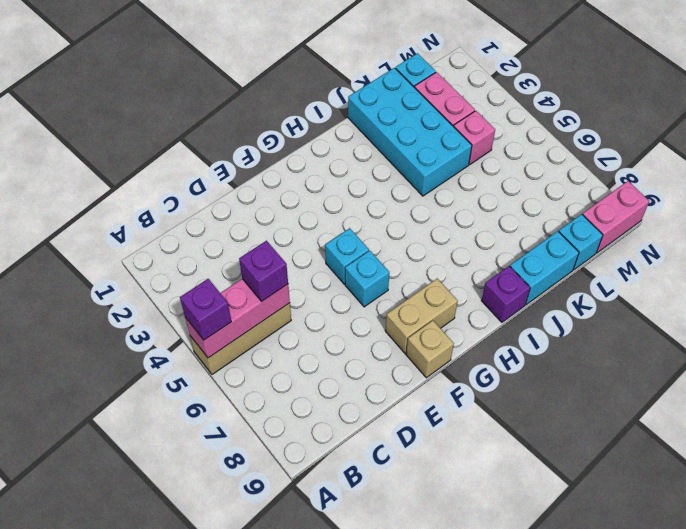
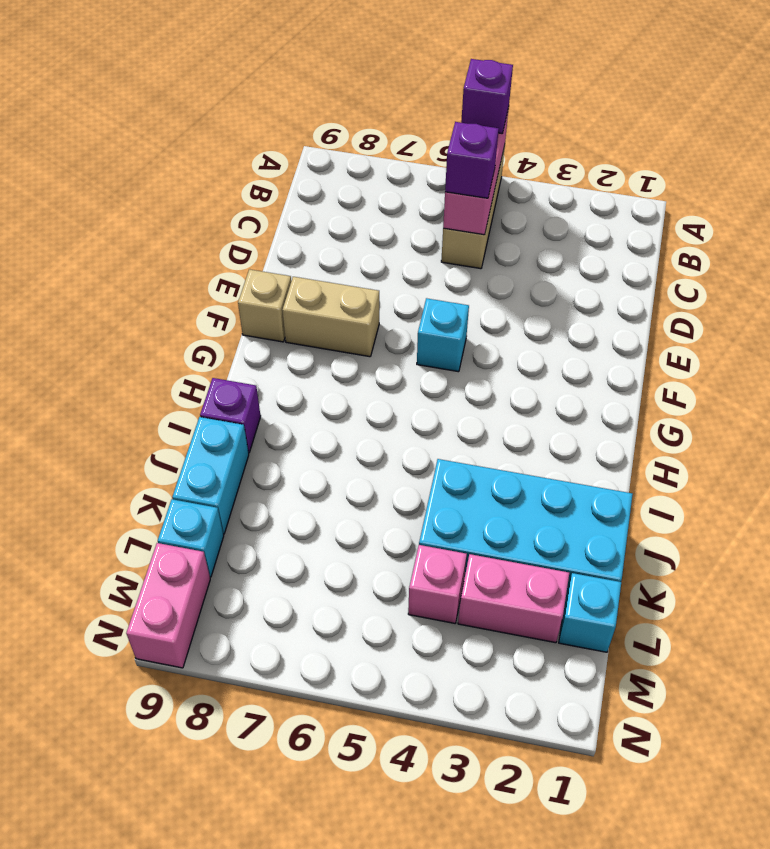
cyan 1x1 brick [345,251,389,307] -> none
tan 1x2 brick [385,279,458,354] -> tan 1x2 brick turned to [282,277,379,357]

